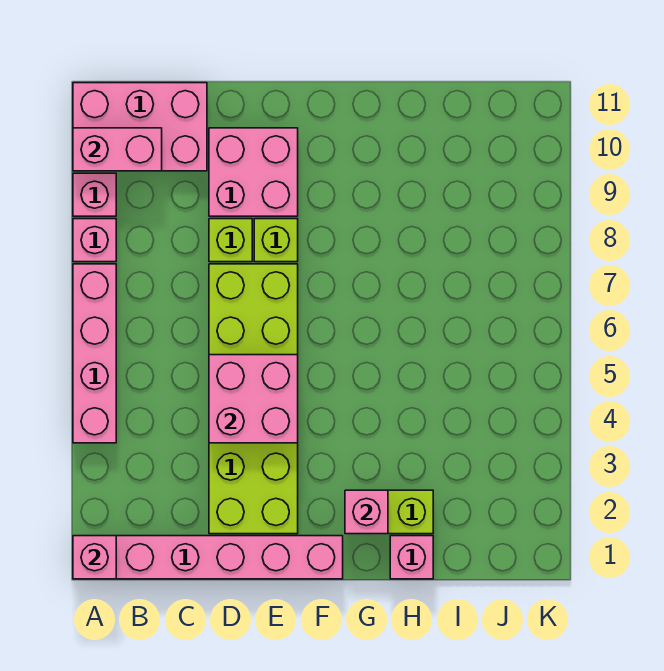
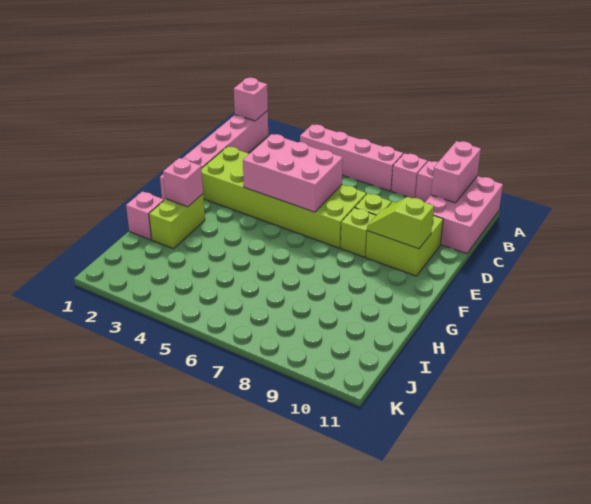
pink 2x2 brick [209,355,298,443] -> pink 2x3 brick [243,134,343,212]
pink 2x2 brick [209,128,298,216] -> lime 2x2 brick [366,202,443,276]
none -> lime 1x2 slope [367,197,434,249]

